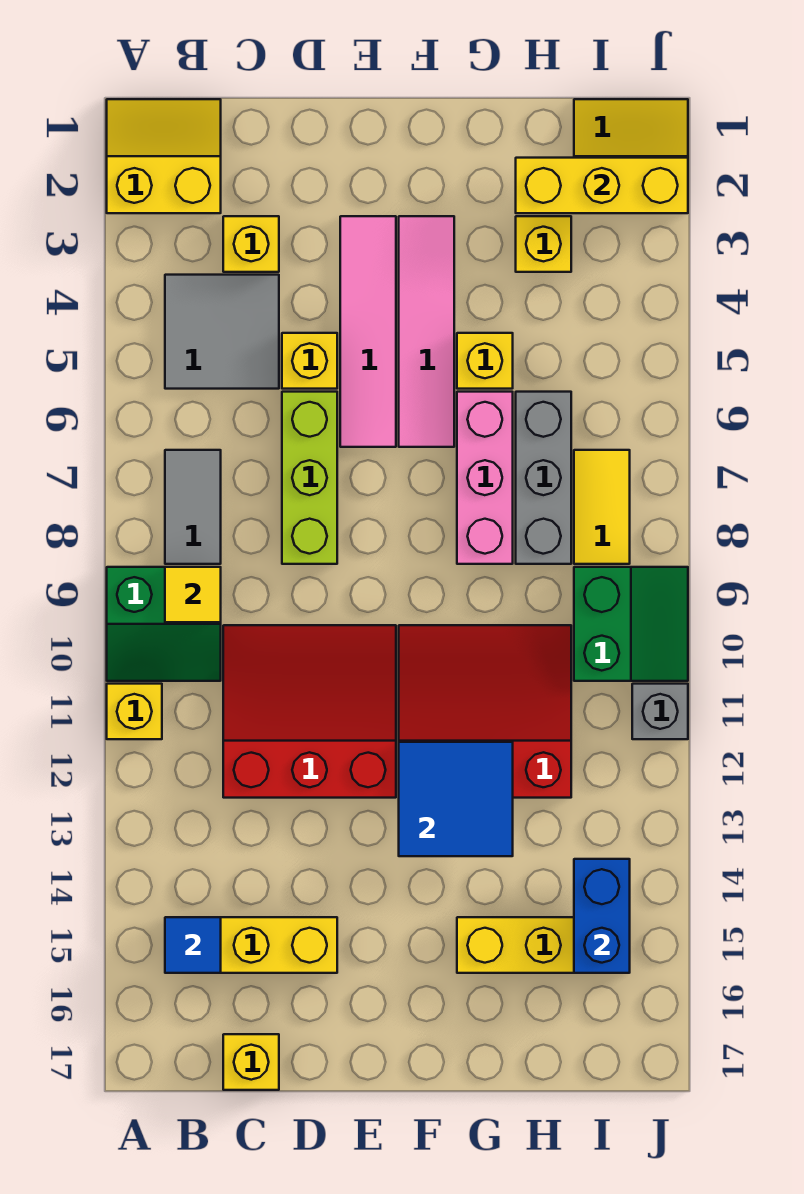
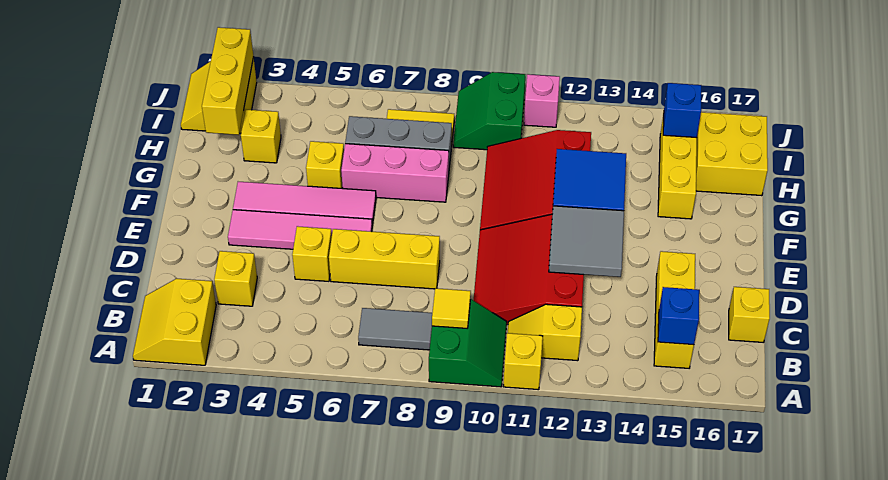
grey 2x2 tile [165,275,279,389] -> grey 2x2 tile moved to [549,206,624,277]
none -> yellow 1x2 slope [508,304,582,361]
blue 1x1 tile [165,917,221,973] -> blue 1x1 brick [658,287,699,345]
lime 1x3 brick [282,392,337,564] -> yellow 1x3 brick [329,229,440,289]
none -> yellow 2x2 brick [696,112,768,196]
green 2x2 slope [574,567,688,681] -> green 2x2 slope turned to [453,72,525,150]
blue 1x2 brick [574,859,630,973] -> blue 1x1 brick [663,83,701,138]
grey 1x1 brick [632,684,688,739] -> pink 1x1 brick [524,74,560,127]

